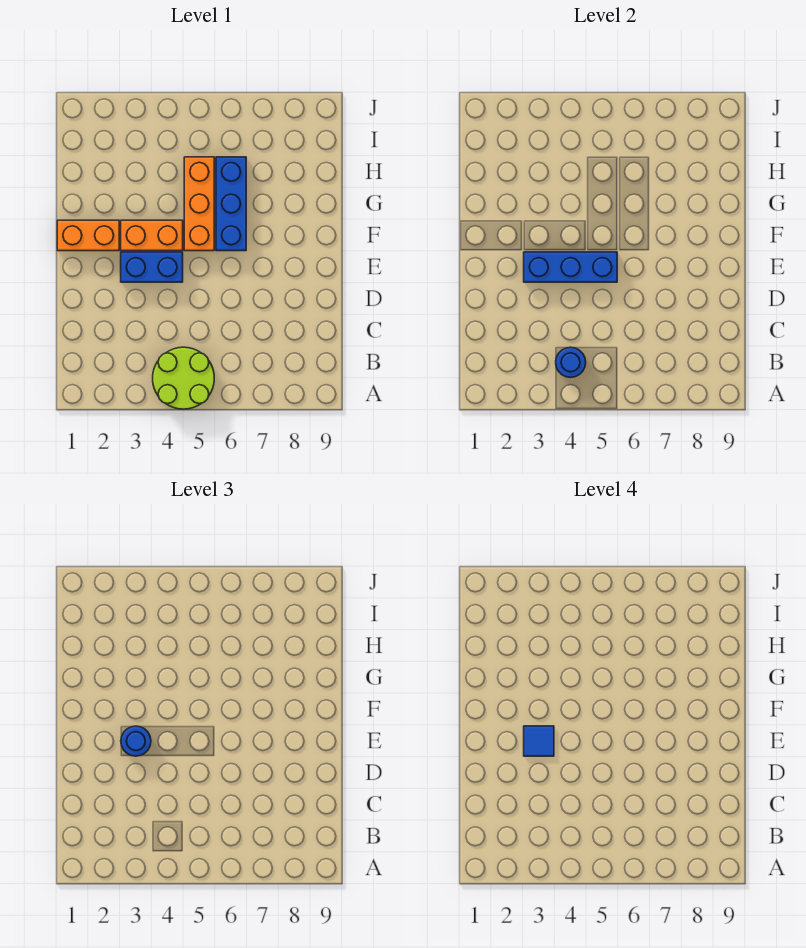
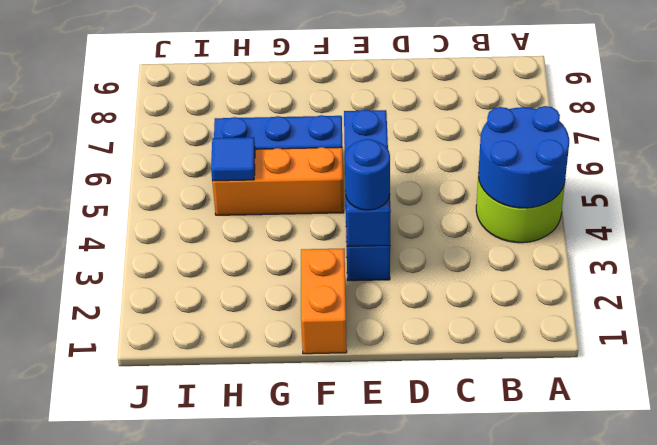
blue 1x1 round brick [556,347,586,378] -> blue 2x2 round brick [478,106,569,208]
blue 1x1 tile [524,726,554,756] -> blue 1x1 tile moved to [211,137,255,181]
orange 1x2 brick [121,220,183,251] -> none

